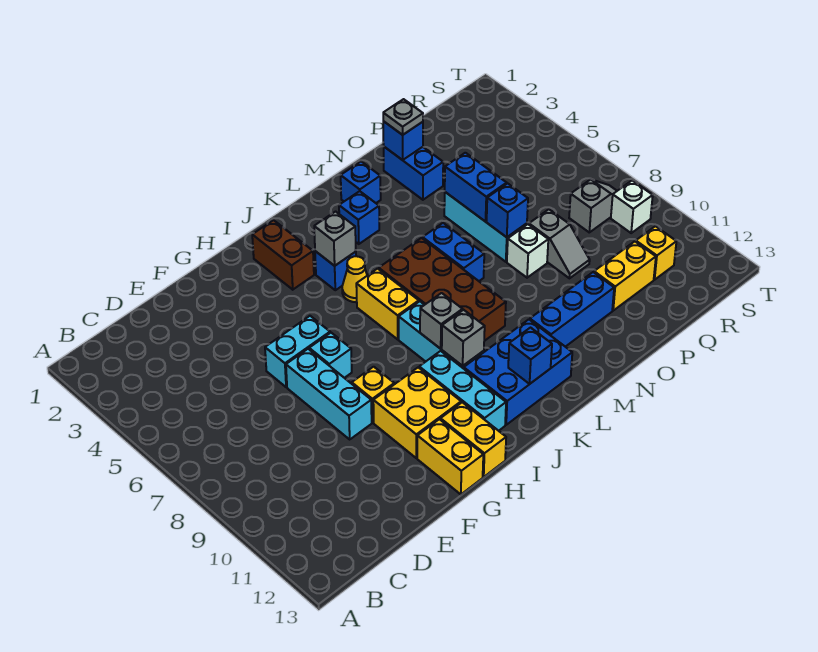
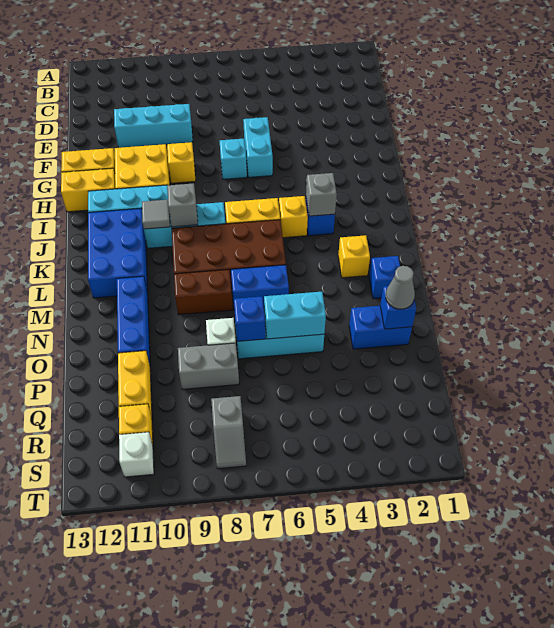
cyan 1x3 brick [286,349,372,439] -> cyan 1x3 brick moved to [114,104,193,148]
brown 1x2 brick [252,220,314,290] -> brown 1x2 brick moved to [174,270,233,315]
yellow 1x1 cone [342,256,367,302] -> yellow 1x1 brick [279,196,308,238]
grey 1x1 brick [442,310,485,366] -> grey 1x1 tile [142,200,170,229]
blue 1x1 brick [508,328,552,384] -> none
blue 1x1 brick [339,191,379,244] -> yellow 1x1 brick [338,235,370,278]
grey 1x1 plate [383,99,423,135] -> grey 1x1 cone [386,266,415,309]
blue 1x2 brick [445,153,507,221] -> cyan 1x2 brick [264,292,326,339]
grey 1x2 slope [529,209,590,278] -> grey 1x2 brick [178,343,239,389]
white 1x1 brick [611,181,653,233] -> white 1x1 brick moved to [119,432,154,477]

